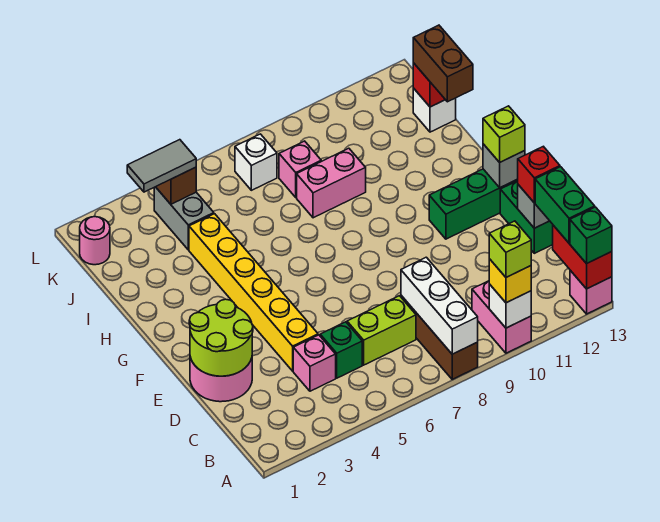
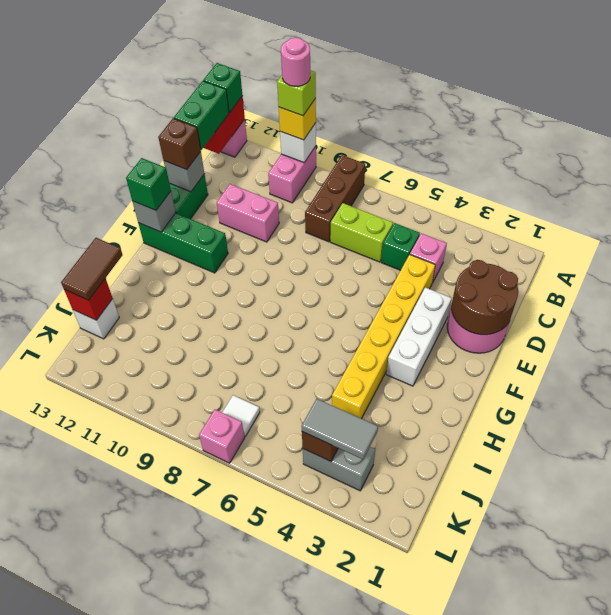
white 1x3 brick [401,257,478,354] -> white 1x3 brick moved to [386,287,452,386]
lime 2x2 round brick [189,299,253,376] -> brown 2x2 round brick [451,260,518,335]
red 1x1 brick [518,146,560,203] -> brown 1x1 brick [158,118,201,170]
lime 1x1 brick [483,106,525,162] -> green 1x1 brick [126,158,171,210]
pink 1x2 brick [297,148,366,218] -> pink 1x2 brick moved to [217,184,279,242]
brown 1x2 brick [413,25,473,102] -> brown 1x2 tile [61,238,122,300]
grey 1x2 brick [154,187,214,250] -> grey 1x2 brick turned to [303,447,375,491]
pink 1x1 brick [279,141,321,197] -> pink 1x1 brick moved to [199,410,245,463]
pink 1x1 round brick [80,217,110,265] -> pink 1x1 round brick moved to [281,37,310,86]
white 1x1 brick [235,134,277,190] -> white 1x1 tile [222,395,260,436]

